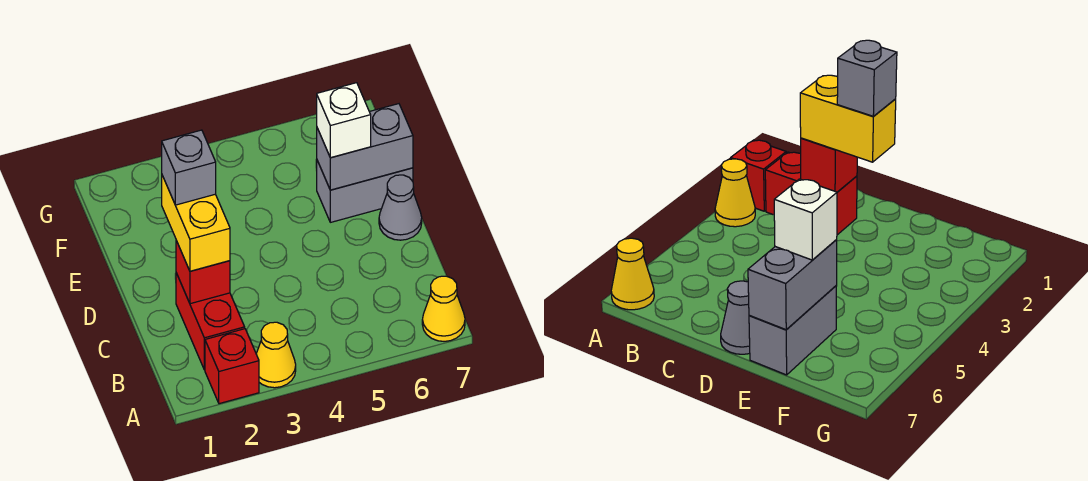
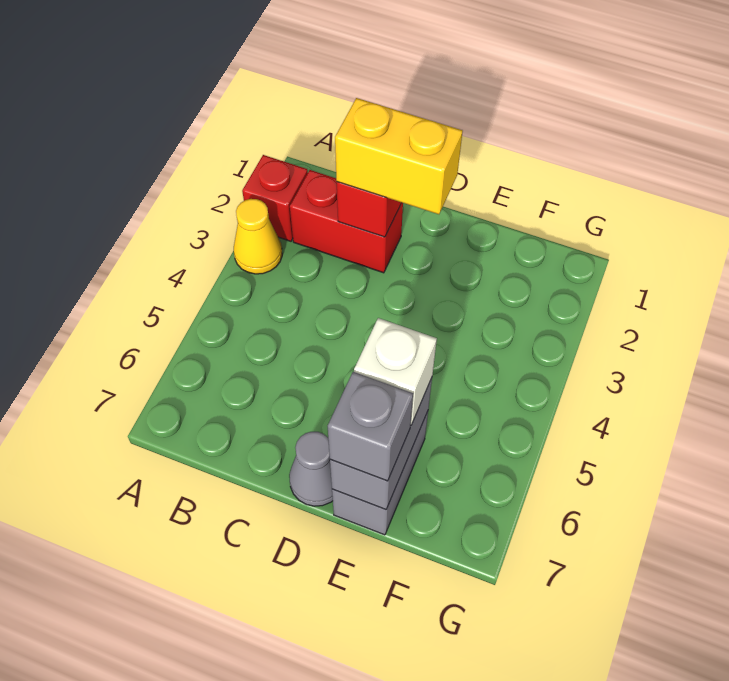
yellow 1x1 cone [422,276,465,341] -> none
grey 1x1 brick [162,130,216,205] -> grey 1x1 brick moved to [328,372,413,481]

